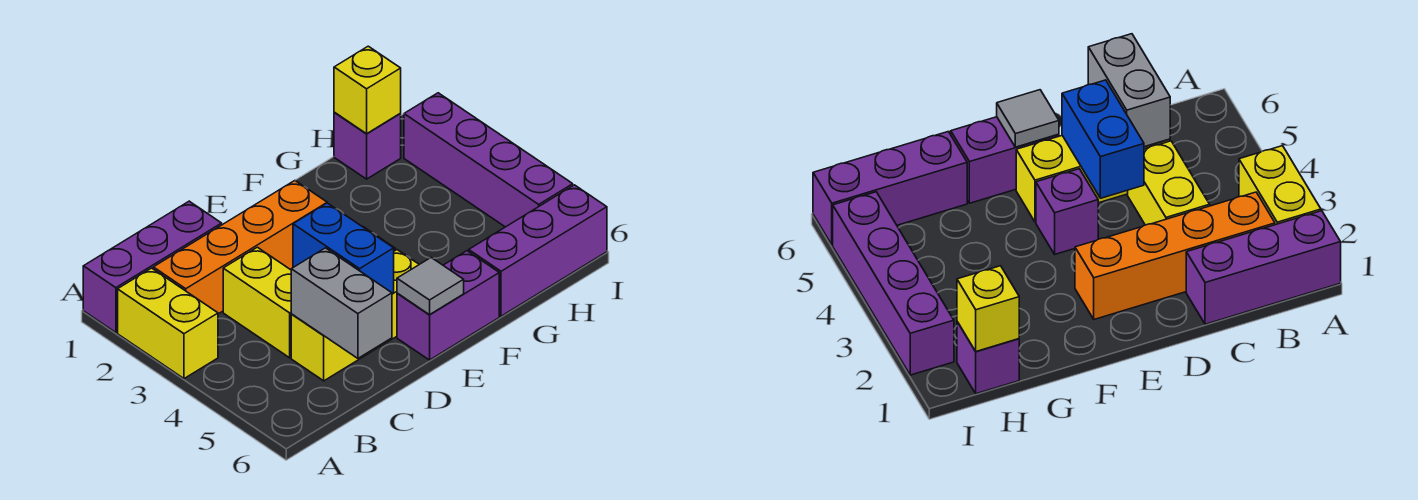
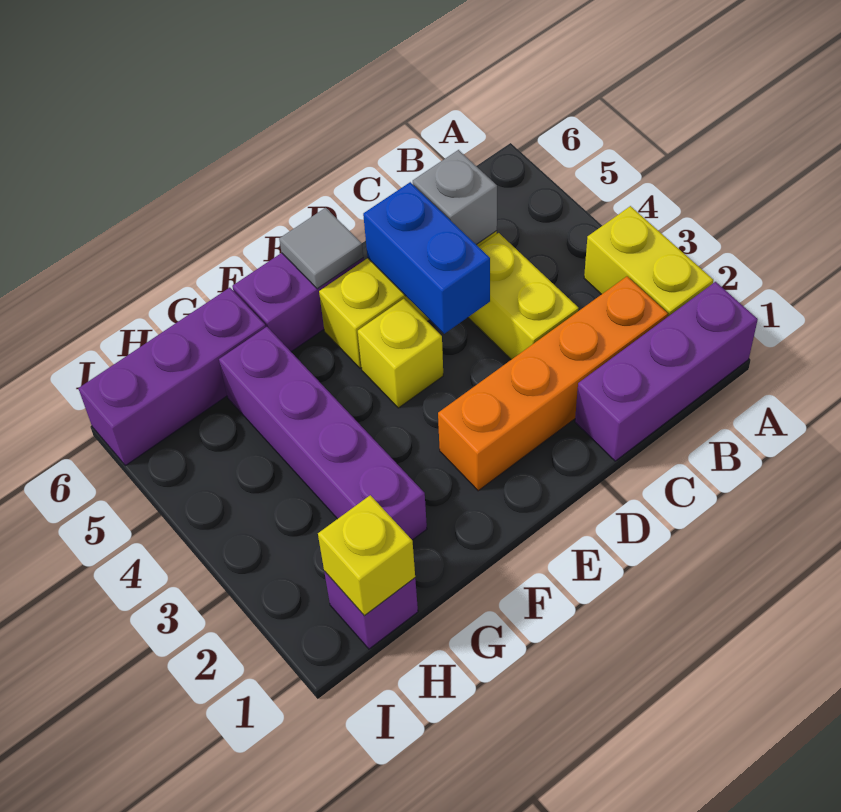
grey 1x2 brick [291,248,392,358] -> grey 1x1 brick [413,150,497,245]
purple 1x1 brick [1036,169,1098,254] -> yellow 1x1 brick [358,299,443,408]
purple 1x4 brick [404,93,573,227] -> purple 1x4 brick moved to [219,327,427,540]

